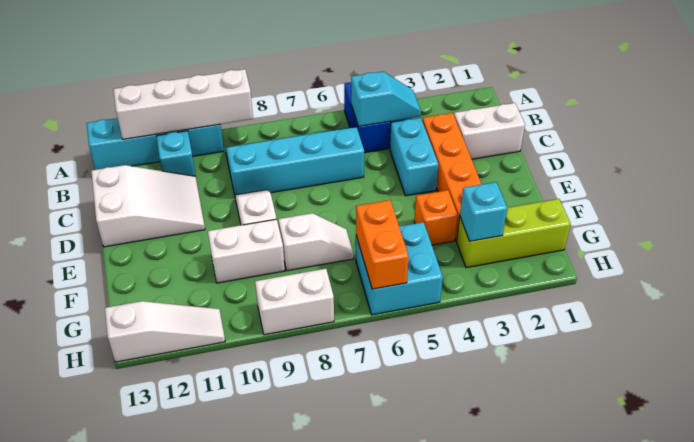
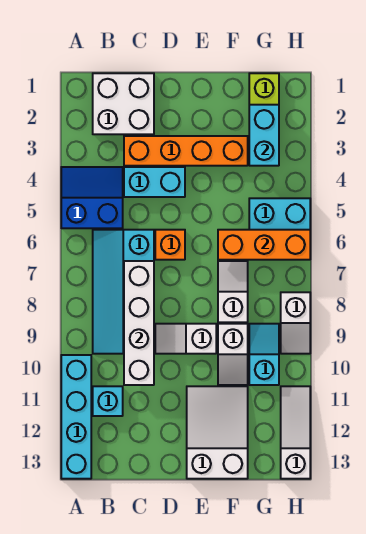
white 1x4 brick [113,69,253,139] -> white 1x4 brick moved to [124,261,154,385]
cyan 1x2 slope [351,71,421,126] -> cyan 1x2 slope moved to [249,324,279,385]
white 1x2 brick [454,103,525,159] -> white 2x2 brick [93,73,154,134]
white 2x3 slope [91,165,205,247] -> white 2x3 slope moved to [187,386,248,479]
orange 1x1 brick [414,190,458,245] -> orange 1x1 brick moved to [155,230,185,260]
white 1x2 brick [208,219,285,283] -> white 1x2 slope [218,324,248,385]
cyan 1x1 brick [460,182,507,241] -> cyan 1x2 brick [249,105,279,166]
orange 1x2 brick [356,200,409,289] -> orange 1x3 brick [218,230,310,260]
white 1x2 brick [255,269,334,335] -> white 1x2 slope [281,292,310,354]

